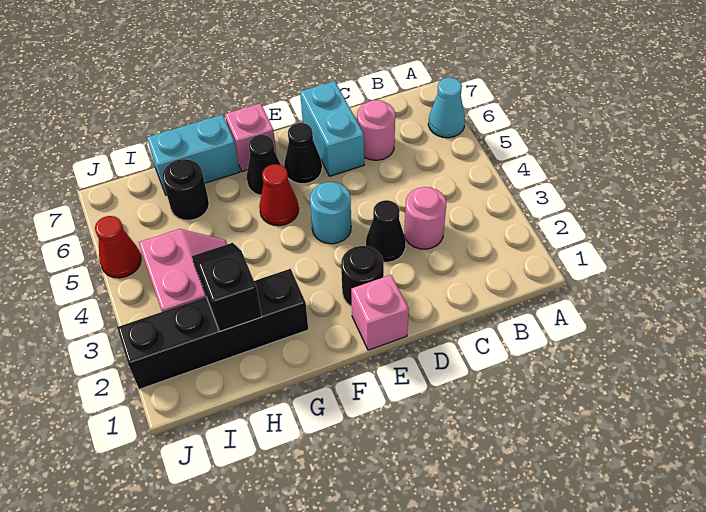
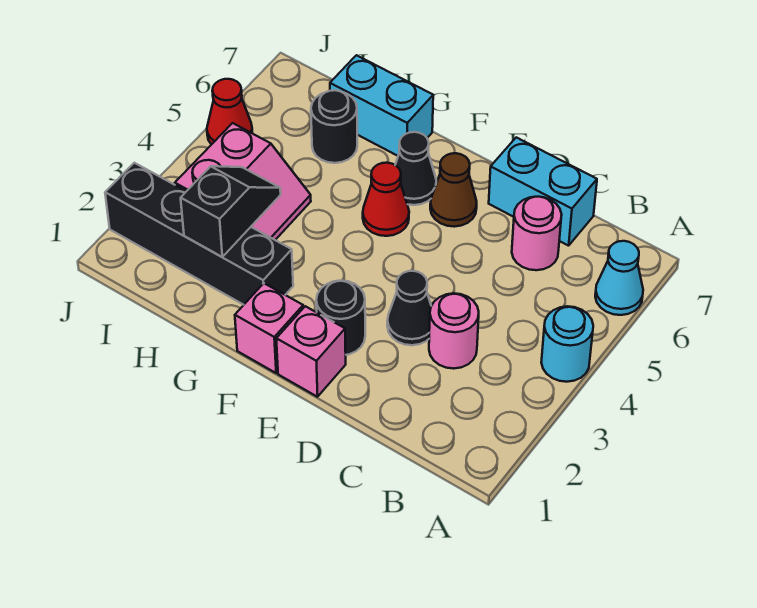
cyan 1x2 brick [300,81,364,176] -> cyan 1x2 brick turned to [489,137,597,246]
cyan 1x1 round brick [310,182,351,244] -> cyan 1x1 round brick moved to [541,306,593,382]
black 1x1 cone [284,123,322,184] -> brown 1x1 cone [430,153,477,227]
pink 1x1 brick [225,103,276,172] -> pink 1x1 brick moved to [235,283,303,373]

